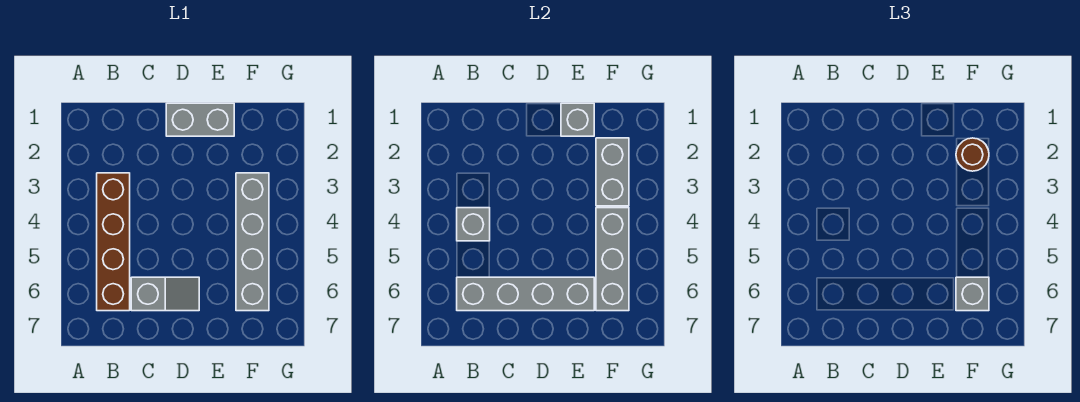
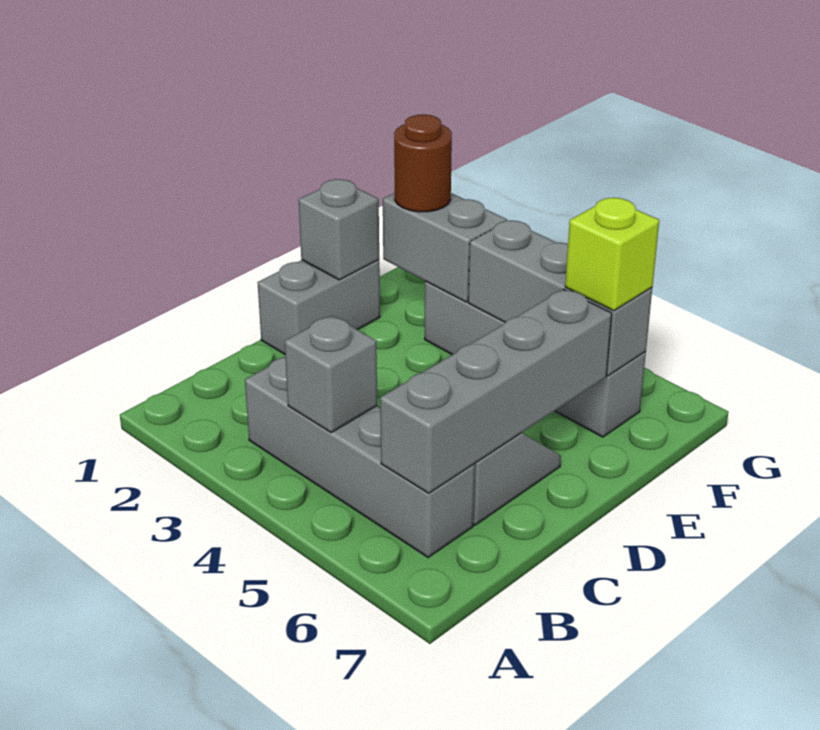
brown 1x4 brick [97,173,130,311] -> grey 1x4 brick [245,357,475,557]
grey 1x1 brick [956,277,989,311] -> lime 1x1 brick [565,198,659,311]

